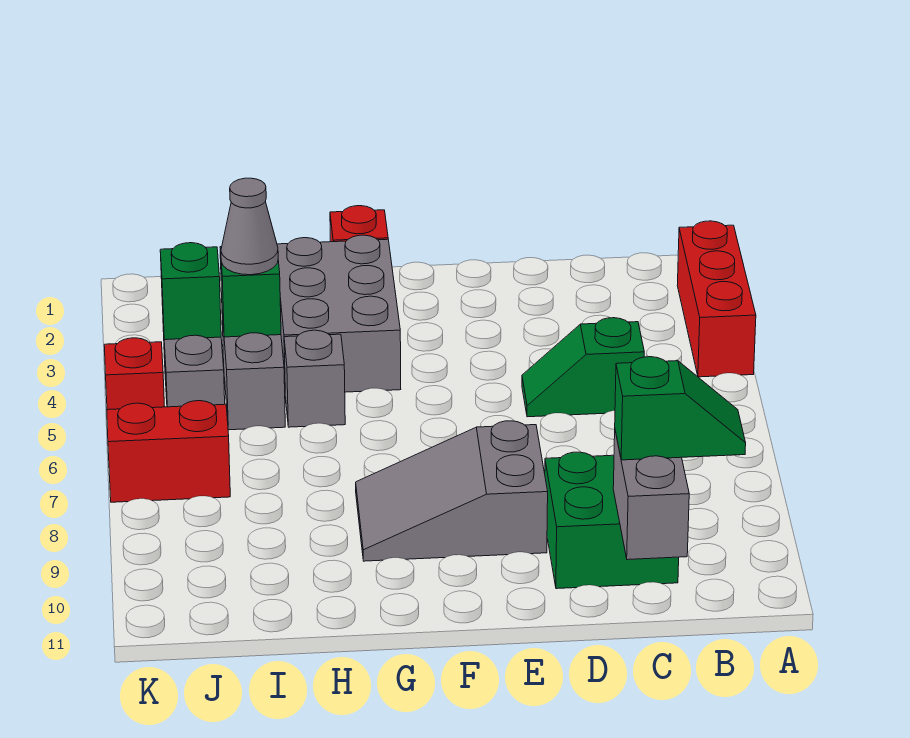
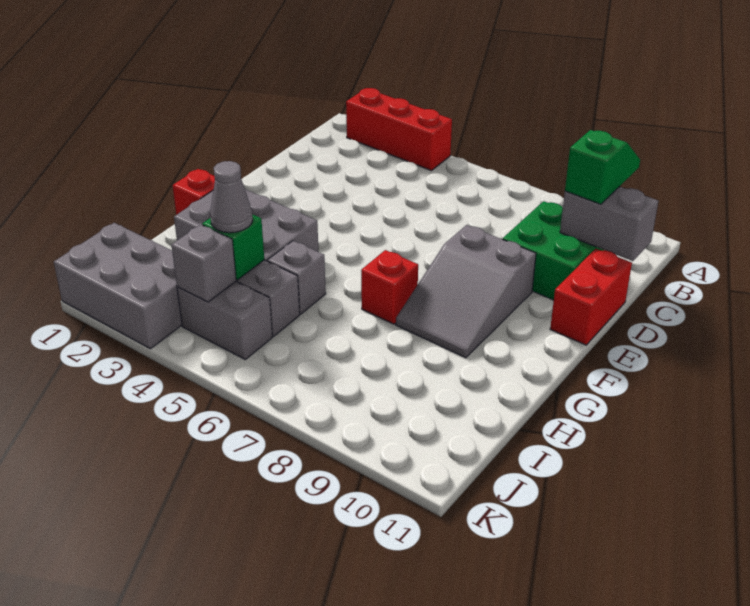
green 1x2 slope [522,318,644,417] -> none
none -> grey 2x3 brick [54,223,182,349]
green 1x1 brick [160,243,221,340] -> grey 1x1 brick [172,225,236,302]
red 1x2 brick [107,401,230,502] -> red 1x2 brick moved to [550,249,632,345]
red 1x1 brick [104,338,165,410] -> red 1x1 brick moved to [361,250,418,324]

